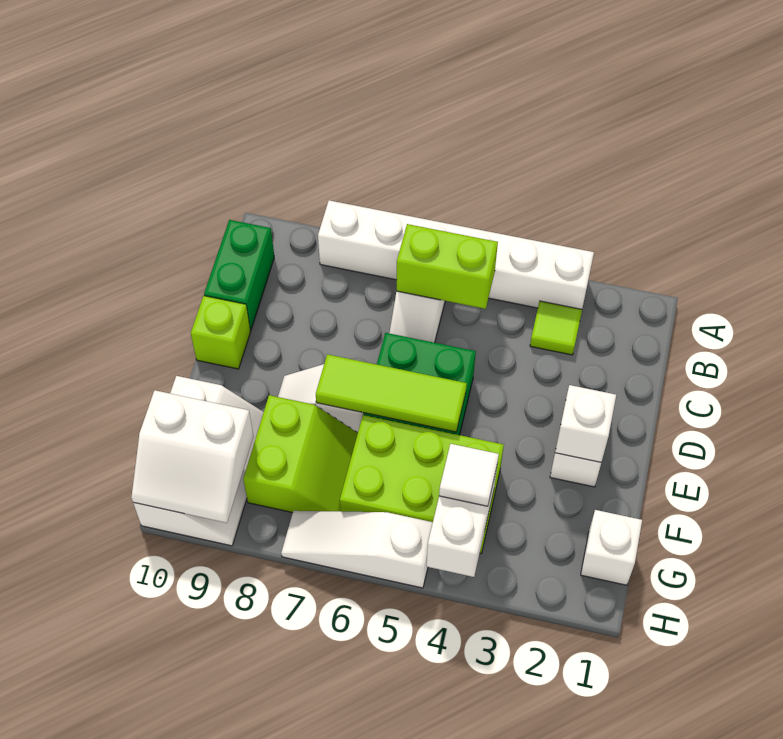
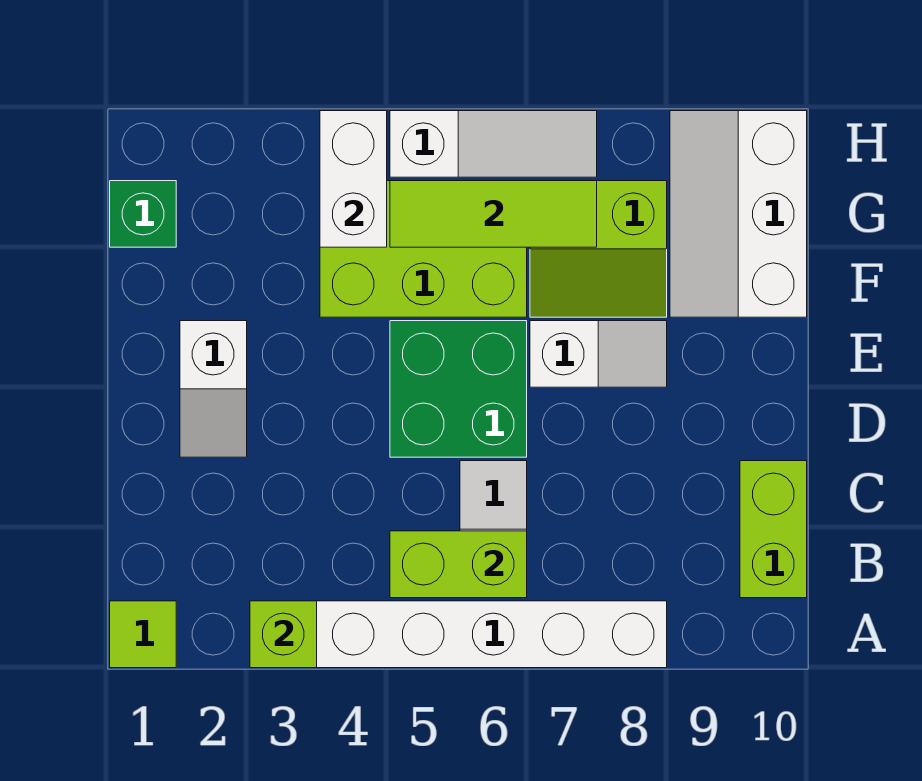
lime 1x1 tile [530,301,582,355] -> lime 1x1 tile moved to [110,601,176,668]
green 1x2 brick [204,220,274,330] -> lime 1x2 brick [740,461,807,598]
lime 1x1 brick [191,296,250,369] -> lime 1x1 brick moved to [250,601,317,668]
white 1x1 brick [555,385,616,462] -> none
lime 1x3 tile [316,354,467,432] -> lime 1x3 tile moved to [390,181,597,247]
lime 2x2 slope [243,395,358,513] -> lime 2x2 slope turned to [530,181,667,317]
white 1x1 brick [581,510,642,585] -> green 1x1 brick [110,181,176,247]
white 1x1 tile [439,444,499,506] -> none
white 2x2 slope [131,390,254,523] -> none

